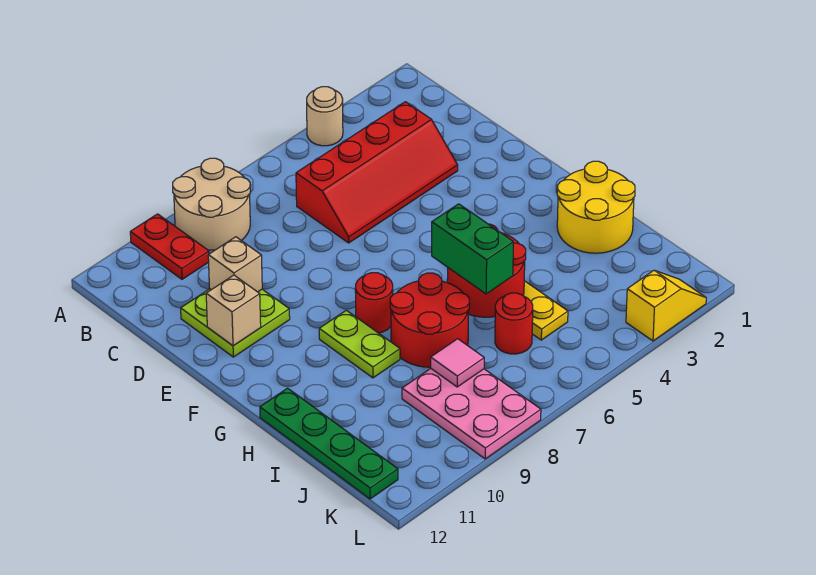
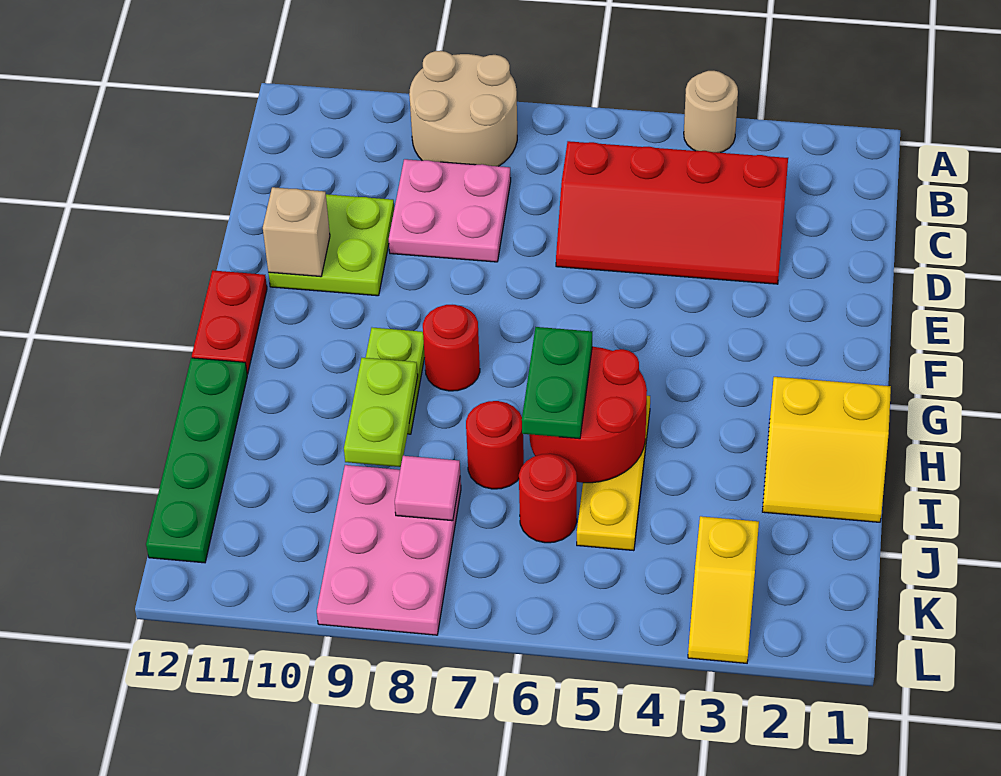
red 1x2 plate [130,214,209,279] -> red 1x2 plate moved to [192,270,267,374]
none -> pink 2x2 plate [389,159,511,262]
tan 1x1 brick [208,237,262,292] -> none
yellow 2x2 round brick [557,161,635,253] -> yellow 2x2 slope [762,377,891,522]
green 1x2 brick [432,204,513,294] -> green 1x2 plate [522,327,592,439]
red 2x2 round brick [390,273,469,367] -> red 1x1 round brick [466,401,524,489]
none -> lime 1x2 plate [344,358,418,467]
yellow 1x2 slope [626,270,706,341] -> yellow 1x2 slope turned to [688,516,759,663]

